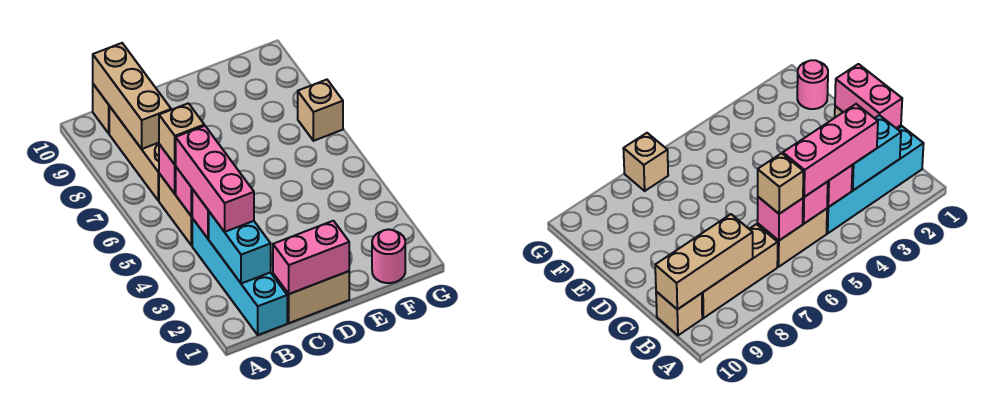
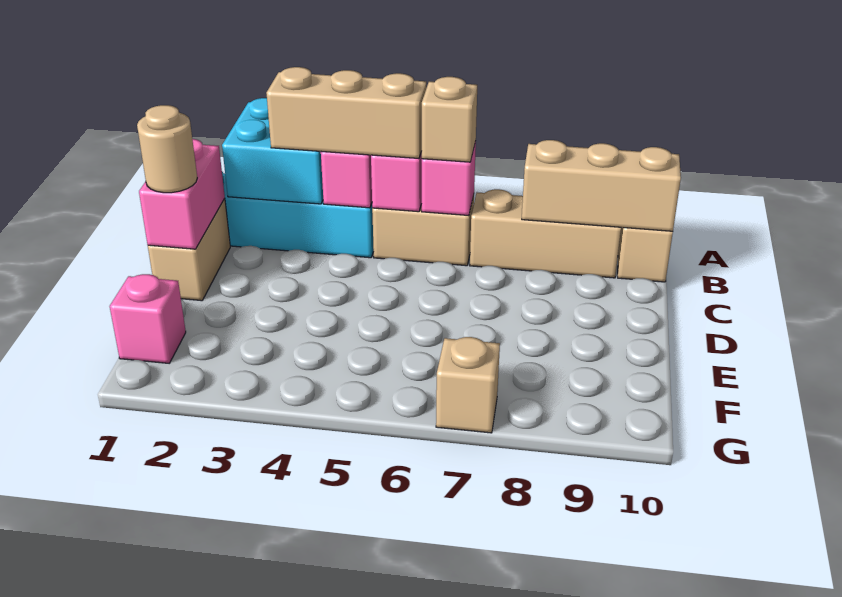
cyan 1x2 brick [209,212,271,284] -> cyan 2x2 brick [222,98,323,204]
pink 1x3 brick [176,126,254,232] -> tan 1x3 brick [266,67,426,159]
none -> tan 1x1 round brick [137,105,197,193]
pink 1x1 round brick [372,229,405,283] -> pink 1x1 brick [110,274,186,363]

